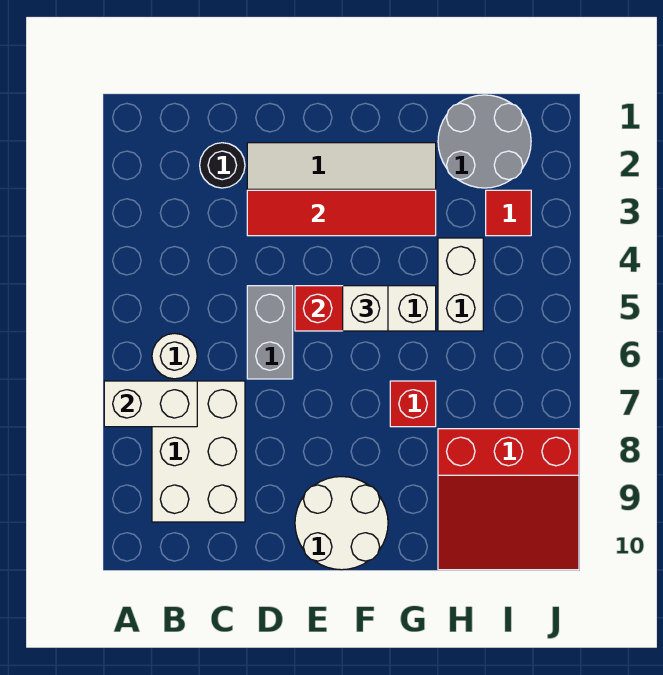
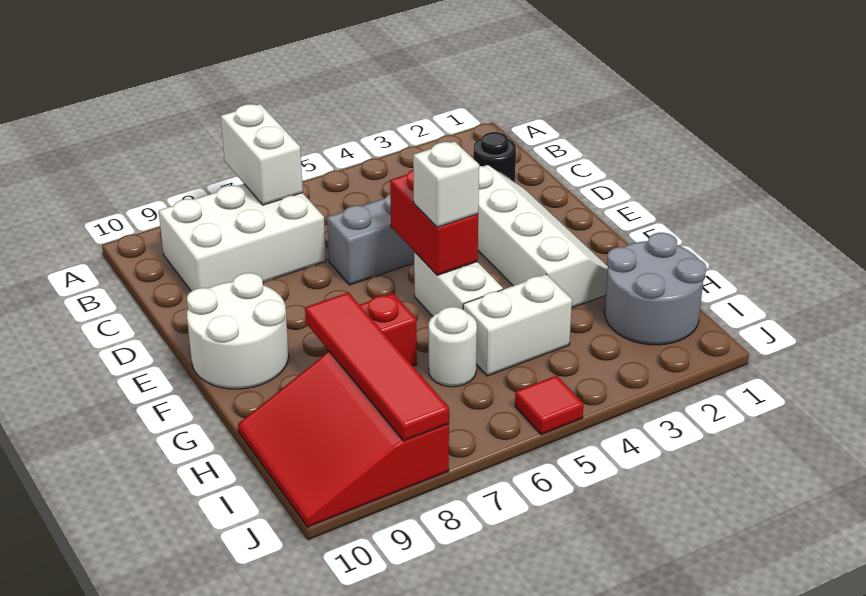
white 1x1 round brick [152,333,197,379] -> white 1x1 round brick moved to [429,307,477,387]
red 1x4 tile [247,190,436,236] -> red 1x4 tile moved to [305,293,449,441]
red 1x1 tile [486,190,531,236] -> red 1x1 tile moved to [515,376,583,435]

